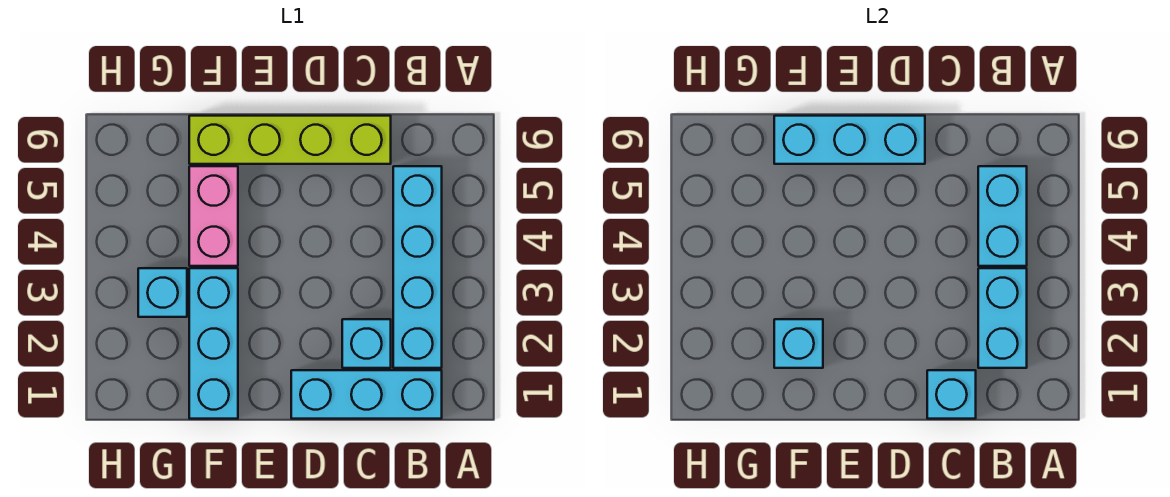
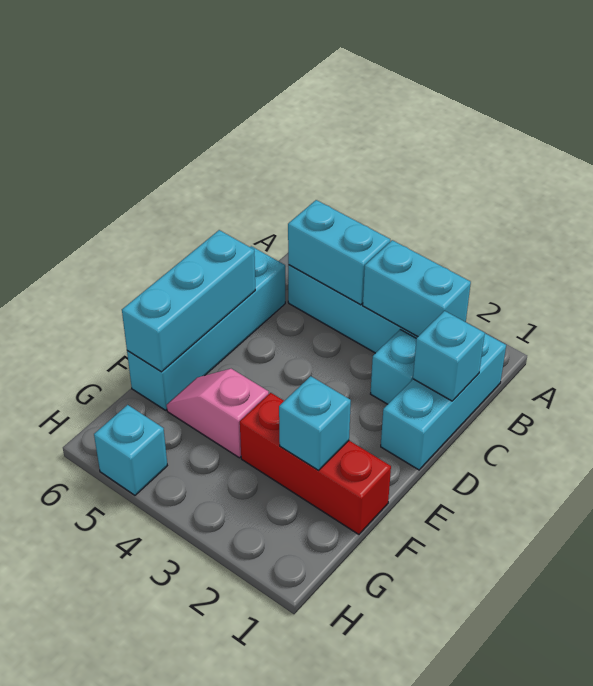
lime 1x4 brick [189,116,391,164] -> cyan 1x4 brick [127,246,285,410]
cyan 1x3 brick [189,268,238,419] -> red 1x3 brick [240,393,391,534]
pink 1x2 brick [189,166,238,266] -> pink 1x2 slope [167,369,269,458]
cyan 1x1 brick [138,268,187,317] -> cyan 1x1 brick moved to [94,405,167,495]

